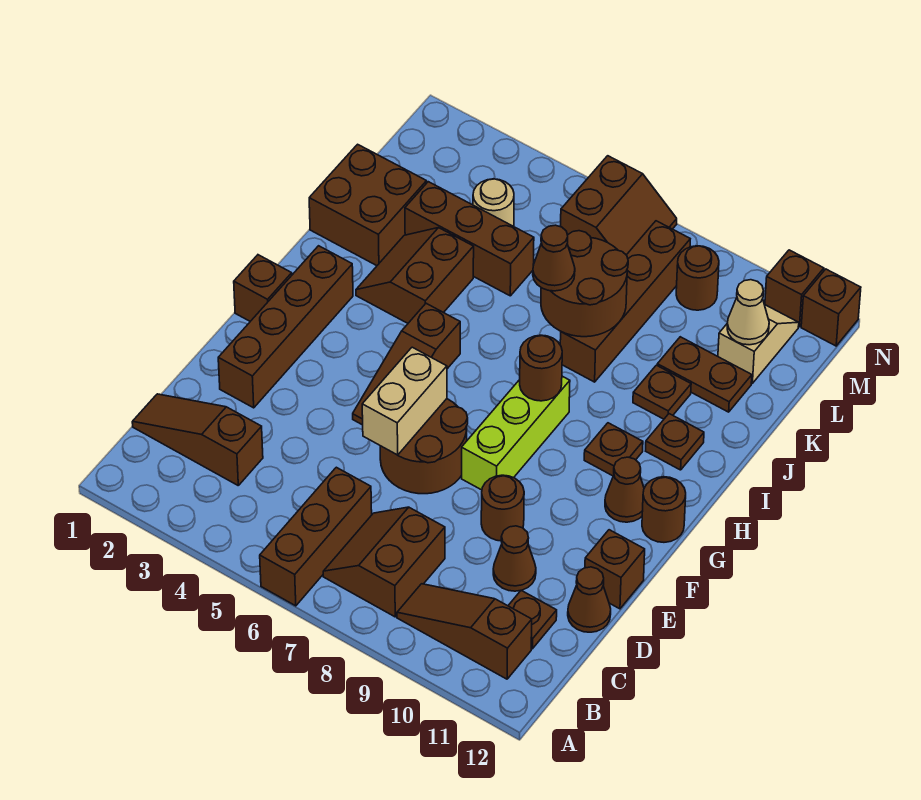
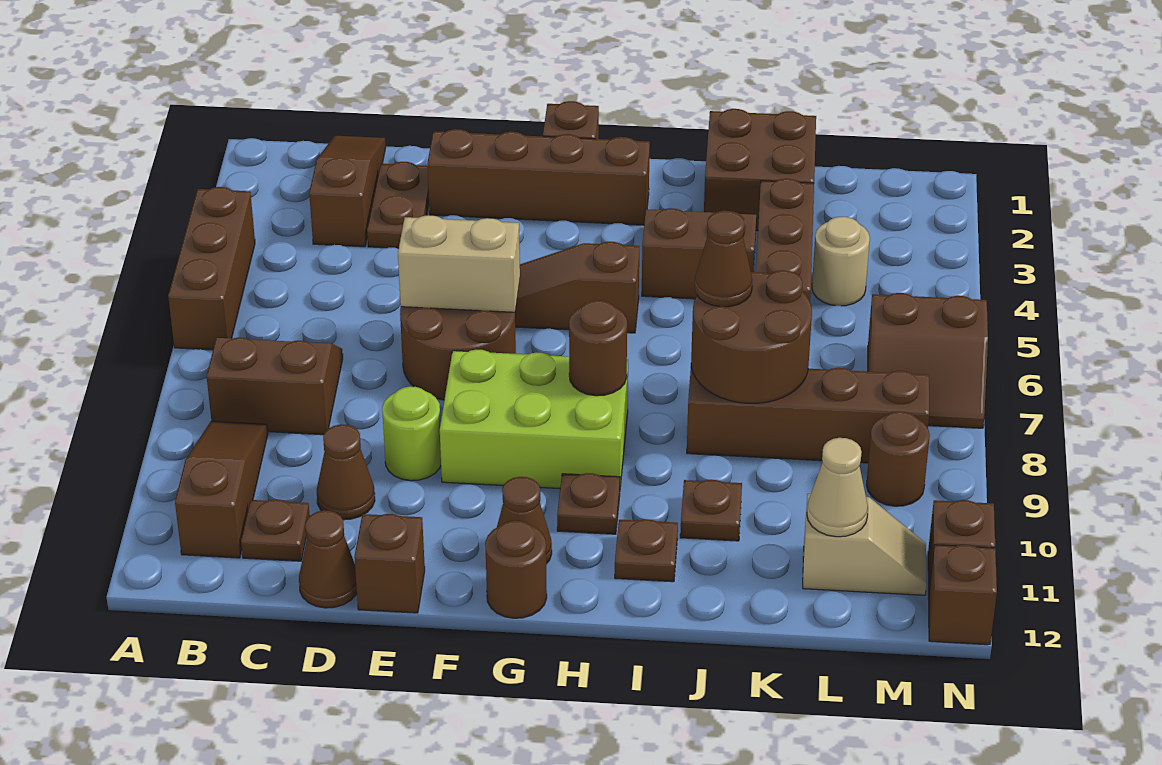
brown 1x3 brick [260,467,372,606] -> brown 1x3 brick turned to [168,187,255,350]
brown 1x1 round brick [481,475,524,541] -> lime 1x1 round brick [382,386,441,481]
lime 1x3 brick [462,376,570,490] -> lime 2x3 brick [440,350,628,489]
brown 1x2 plate [657,337,752,412] -> brown 1x2 plate moved to [367,162,429,248]

